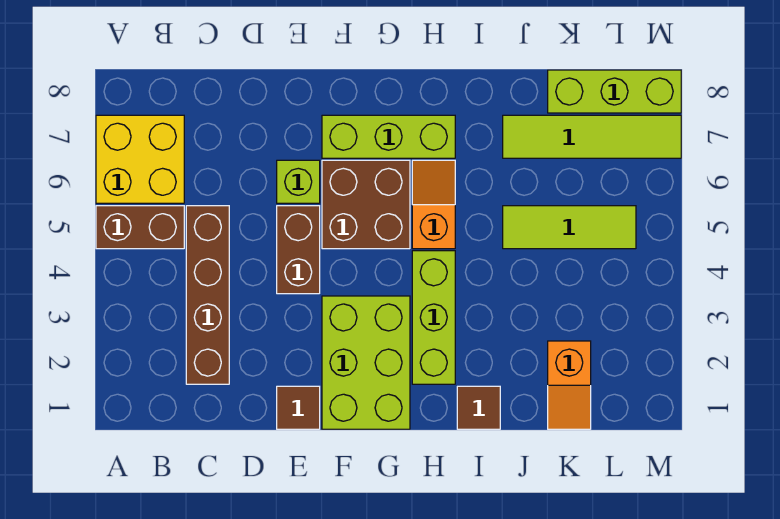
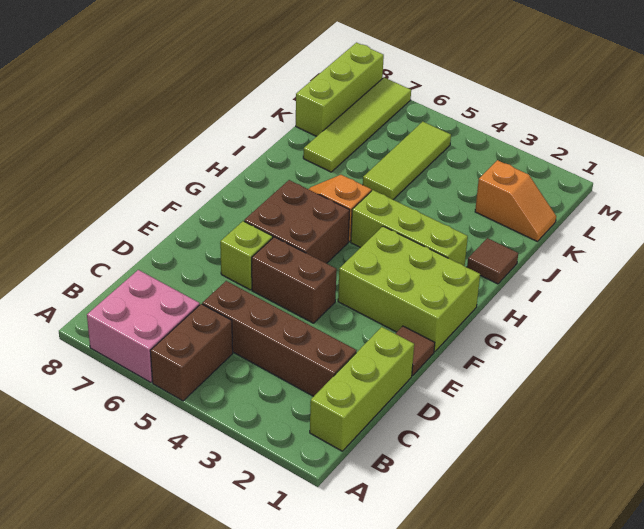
yellow 2x2 brick [96,115,184,203] -> pink 2x2 brick [87,270,200,382]
lime 1x3 brick [322,115,455,158] -> lime 1x3 brick moved to [310,327,414,451]

